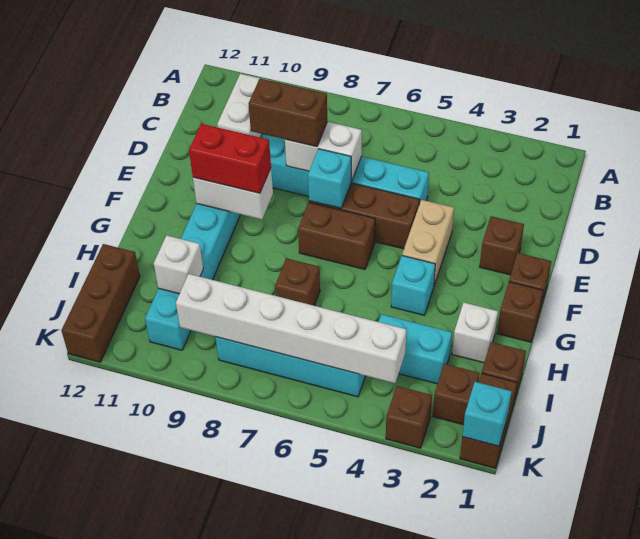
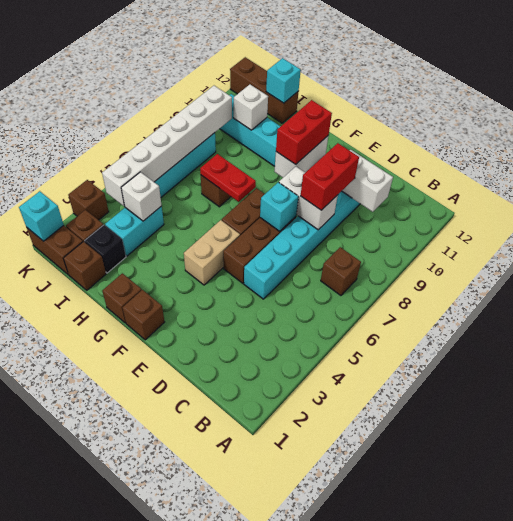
white 1x2 brick [285,122,362,181] -> white 1x2 brick turned to [279,167,338,230]
brown 1x2 brick [249,78,327,147] -> red 1x2 brick [301,143,359,210]
brown 1x1 brick [480,216,524,275] -> brown 1x1 brick moved to [321,247,361,295]
tan 1x2 brick [402,200,454,285] -> tan 1x2 brick turned to [184,220,240,285]
cyan 1x1 brick [391,256,435,315] -> cyan 1x1 brick moved to [266,58,301,103]
none -> red 1x2 plate [200,154,256,202]
white 1x1 brick [452,303,498,363] -> white 1x1 brick moved to [121,172,162,221]
none -> black 1x1 brick [85,225,126,273]

